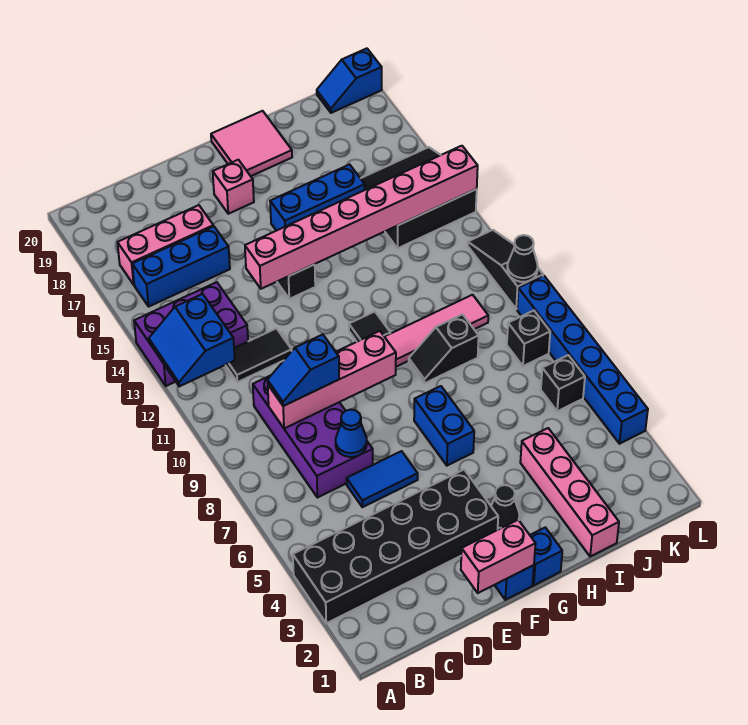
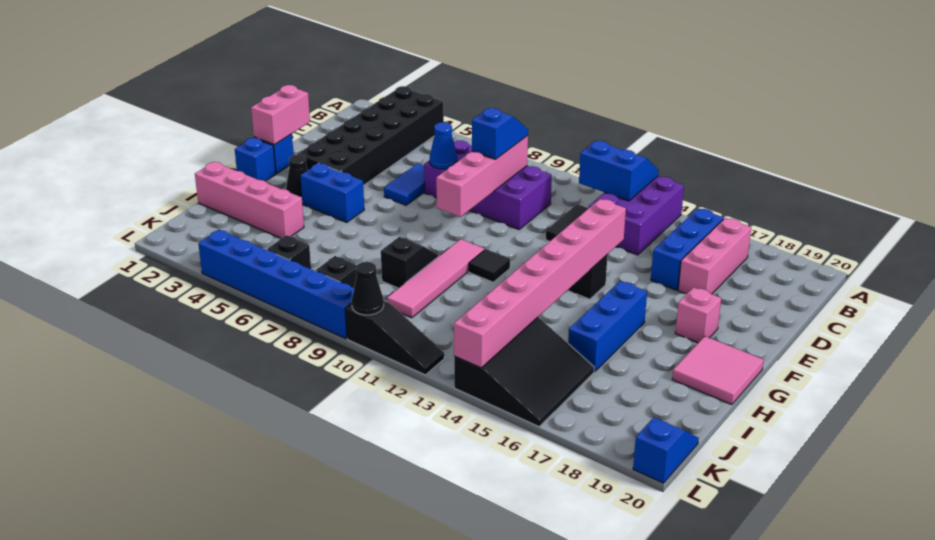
blue 1x2 brick [414,386,474,466] -> blue 1x2 brick moved to [301,163,364,222]

